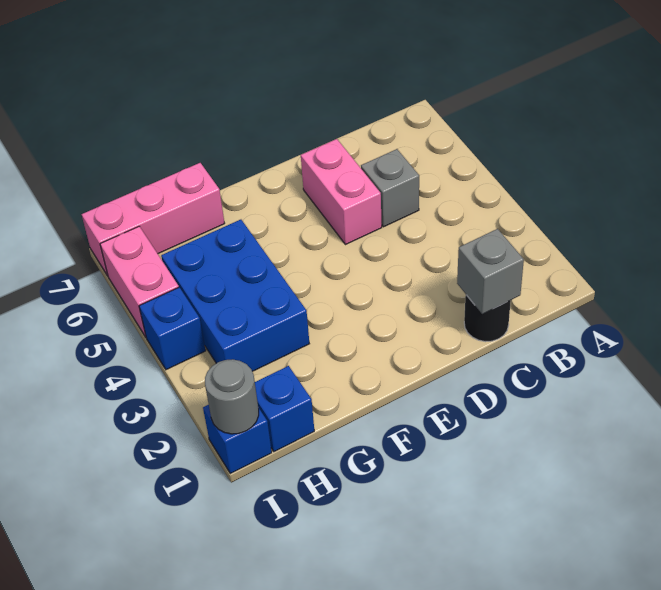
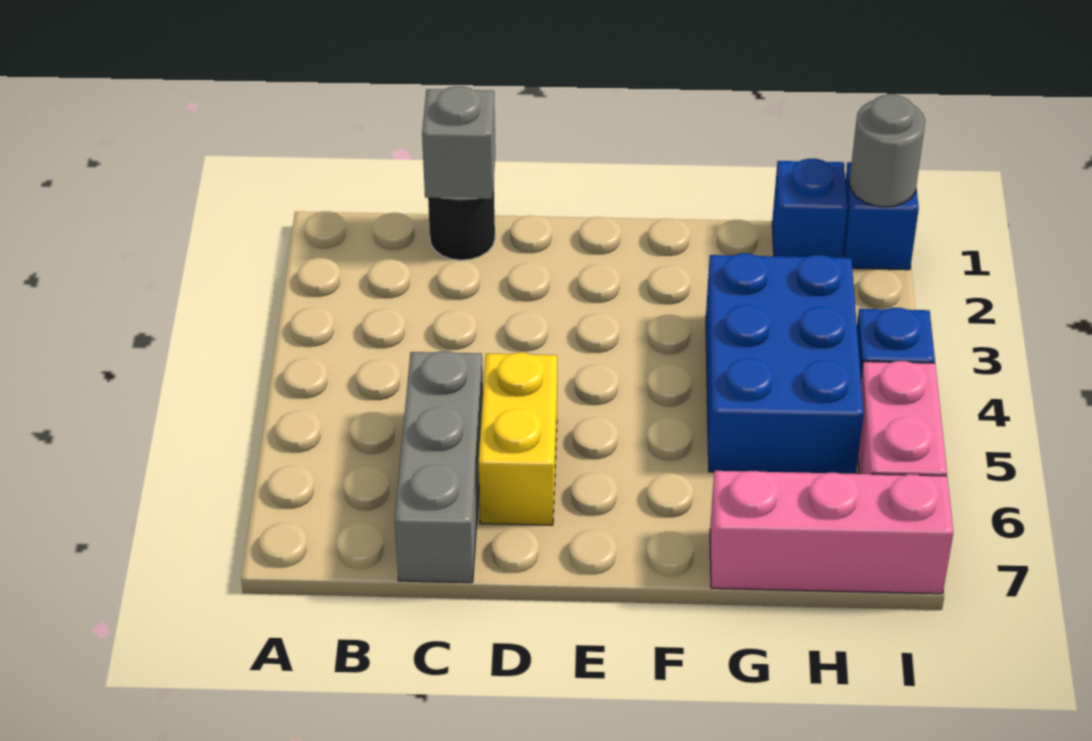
grey 1x1 brick [361,149,419,227] -> grey 1x3 brick [395,351,483,583]
pink 1x2 brick [301,139,382,245] -> yellow 1x2 brick [479,353,557,525]

